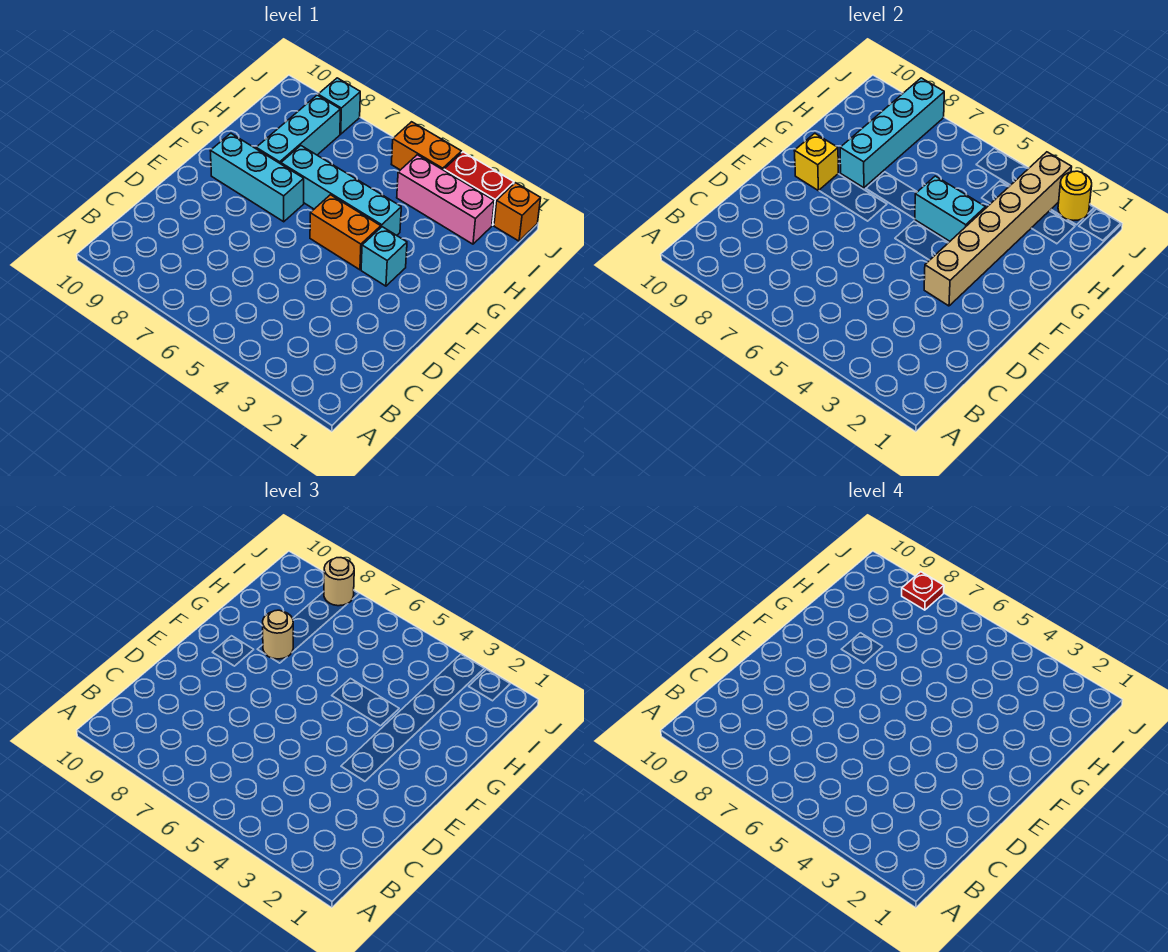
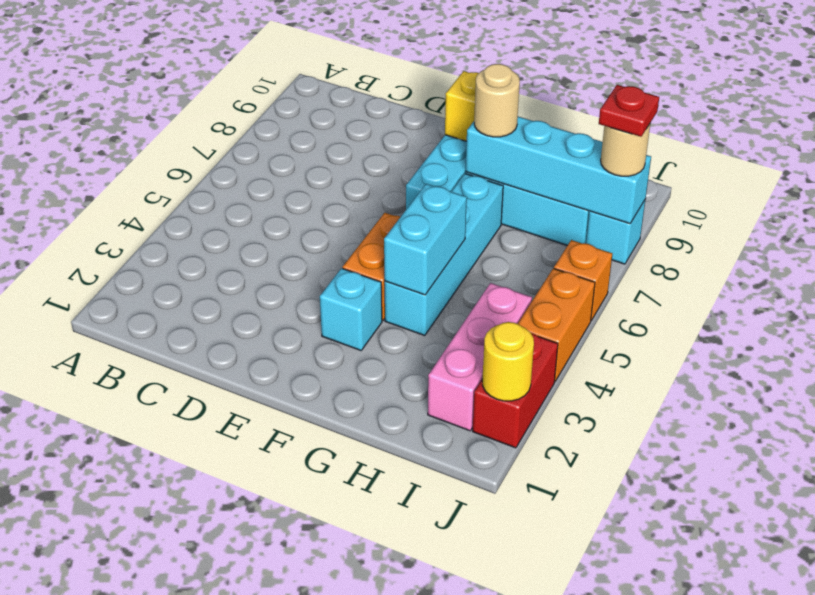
tan 1x6 brick [924,152,1072,306] -> none
orange 1x1 brick [494,183,541,241] -> orange 1x1 brick moved to [554,240,612,321]

